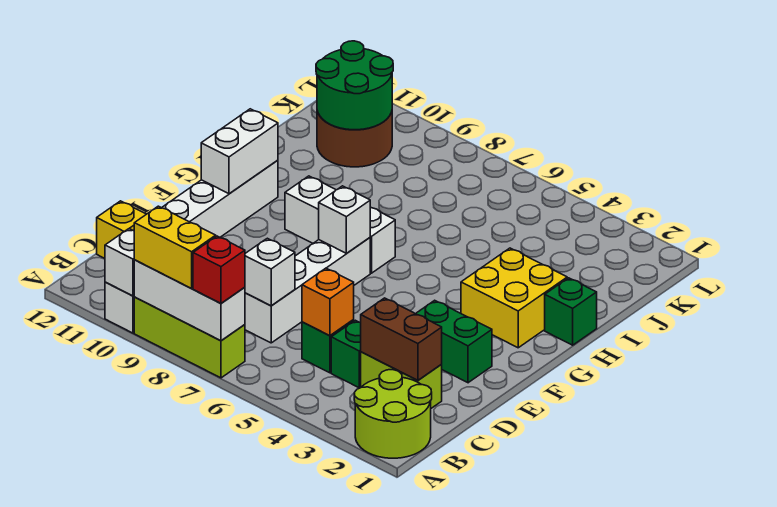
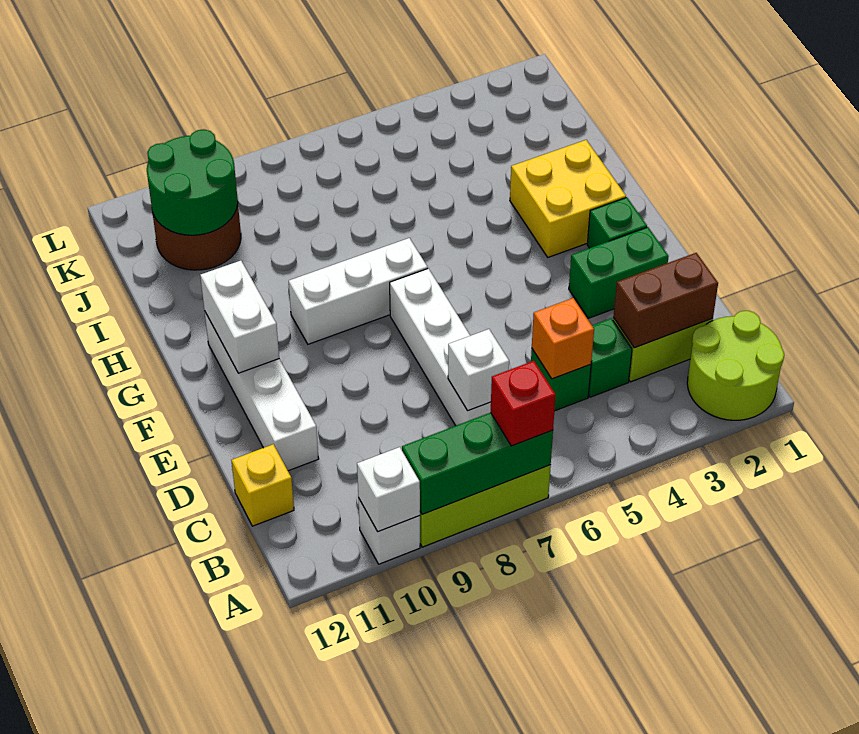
white 1x3 brick [134,260,245,341] -> green 1x3 brick [402,413,553,514]
yellow 1x2 brick [134,206,216,289] -> none
white 1x1 brick [319,186,371,253] -> none
green 1x1 brick [545,278,597,345] -> green 1x1 brick moved to [587,197,647,248]

